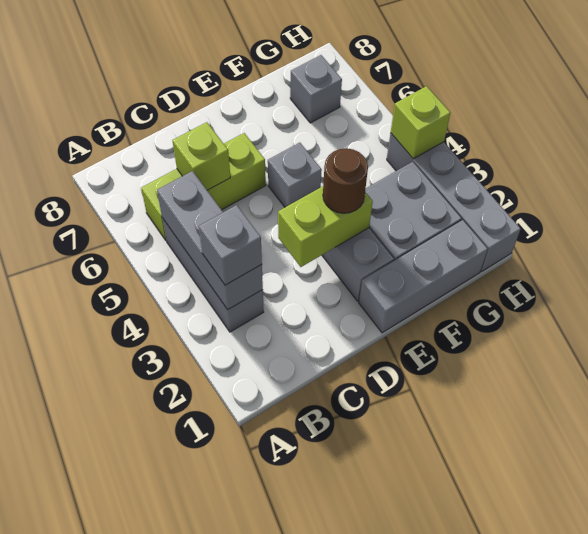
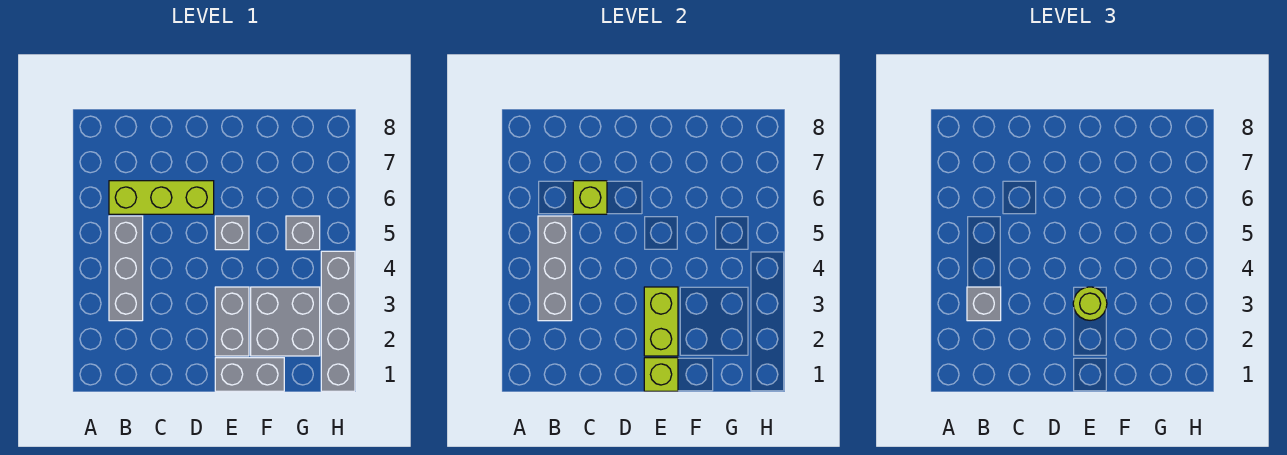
lime 1x2 brick [278,186,373,267] -> lime 1x2 brick turned to [644,287,678,356]
grey 1x3 brick [359,220,488,333] -> grey 1x2 brick [215,358,284,391]
brown 1x1 round brick [323,148,368,213] -> lime 1x1 round brick [1073,287,1107,320]
grey 1x1 brick [290,55,342,123] -> grey 1x1 brick moved to [286,216,320,250]
lime 1x1 brick [391,86,450,159] -> lime 1x1 brick moved to [644,358,678,391]

